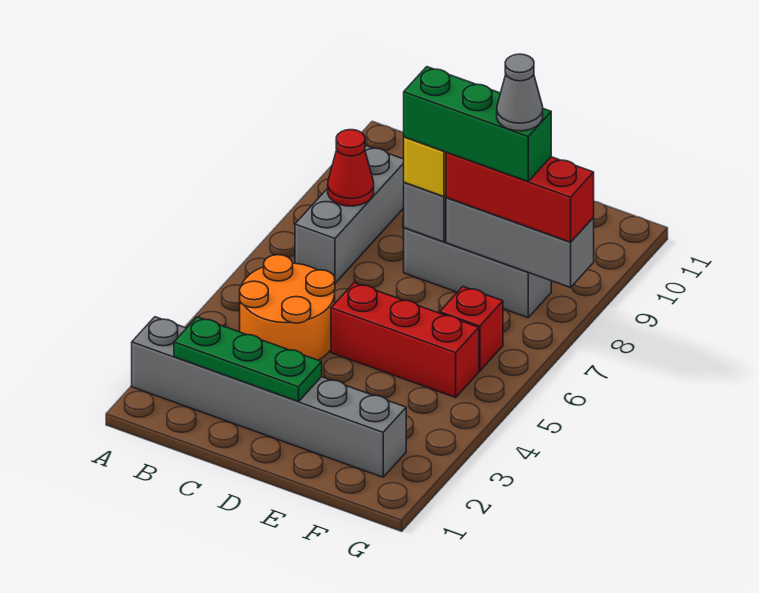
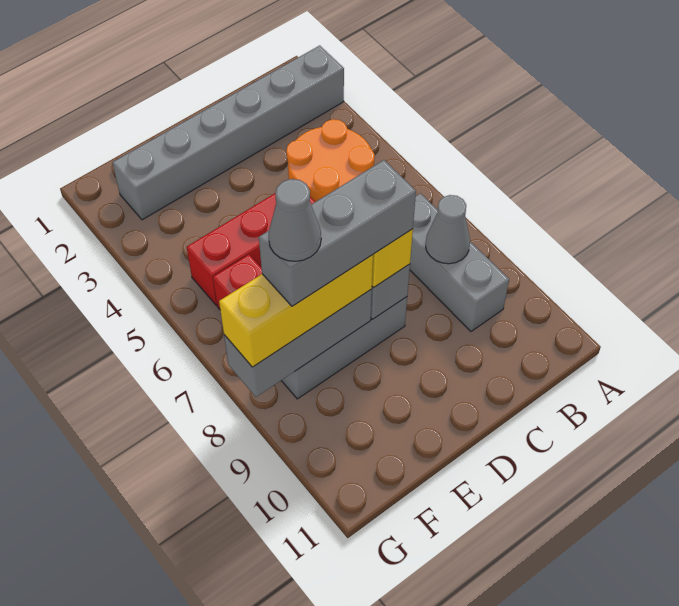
green 1x3 plate [174,317,322,401] -> none
red 1x1 cone [328,130,374,206] -> grey 1x1 cone [426,195,470,264]
green 1x3 brick [404,67,551,181] -> grey 1x3 brick [259,160,416,306]
red 1x3 brick [446,152,594,242] -> yellow 1x3 brick [219,255,373,367]

